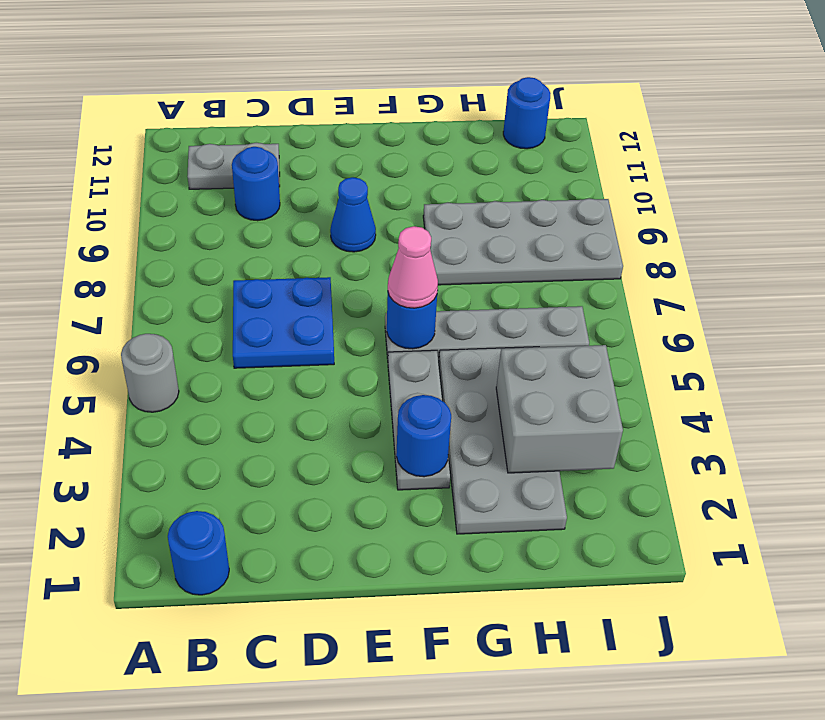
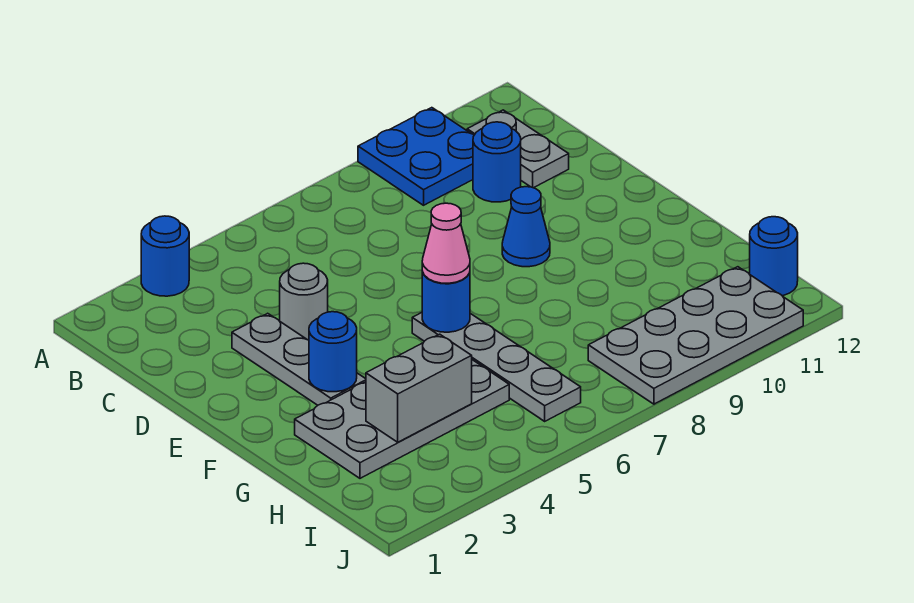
grey 1x1 round brick [121,334,179,412] -> grey 1x1 round brick moved to [280,263,328,340]
blue 1x1 round brick [168,511,229,595] -> blue 1x1 round brick moved to [141,216,189,296]
blue 2x2 plate [233,277,334,368] -> blue 2x2 plate moved to [358,108,474,205]
grey 1x3 plate [388,350,450,490] -> grey 1x3 plate turned to [232,313,366,405]
grey 2x4 plate [423,198,623,285] -> grey 2x4 plate turned to [588,267,803,404]
grey 2x2 brick [496,345,623,473] -> grey 1x2 brick [366,334,472,442]

